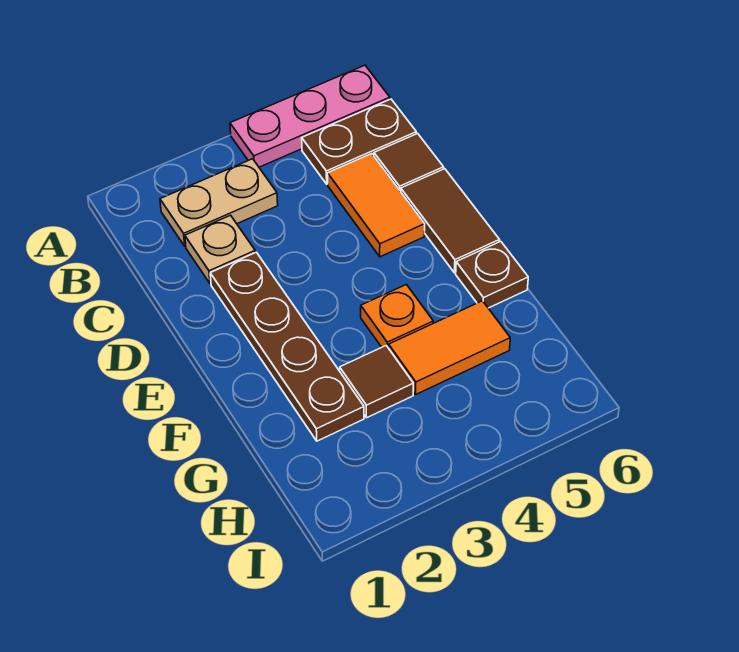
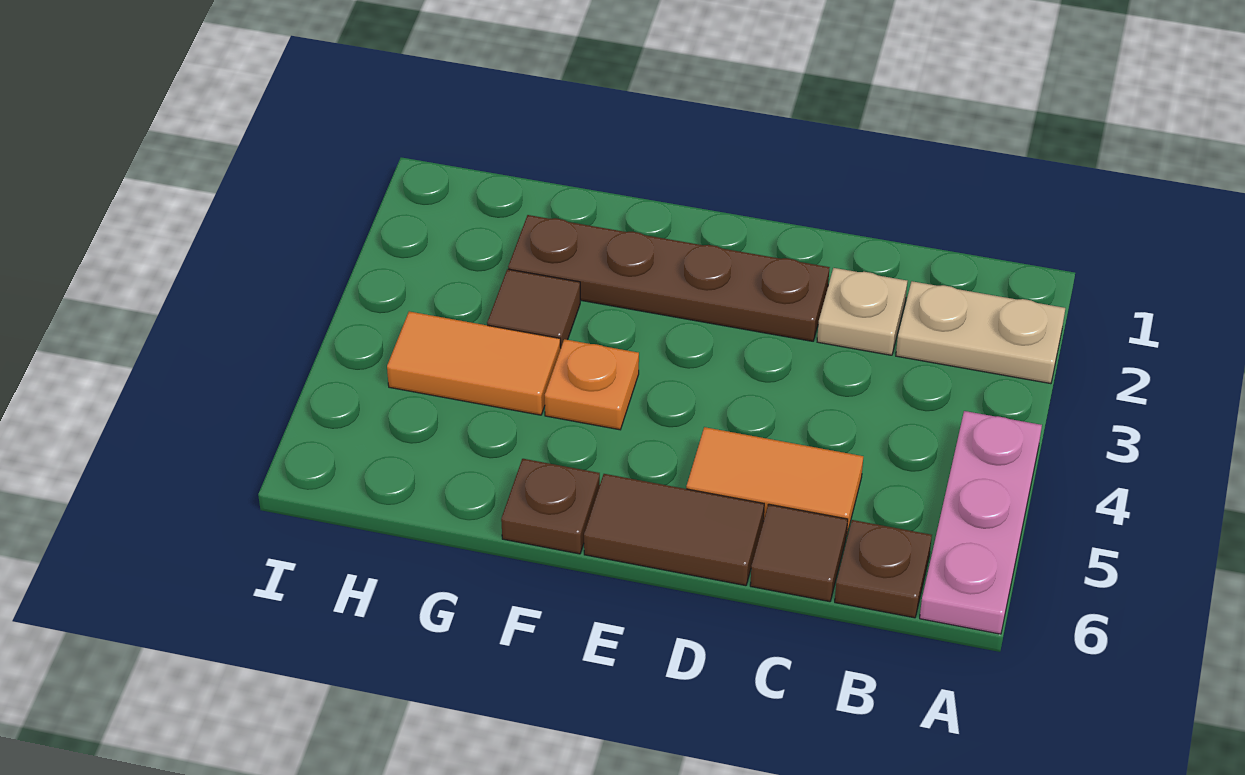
tan 1x2 plate [160,159,278,246] -> tan 1x2 plate turned to [896,281,1065,384]
brown 1x2 plate [302,99,416,184] -> brown 1x1 plate [835,520,932,618]
orange 1x2 tile [389,301,510,394] -> orange 1x2 tile turned to [387,312,561,415]

